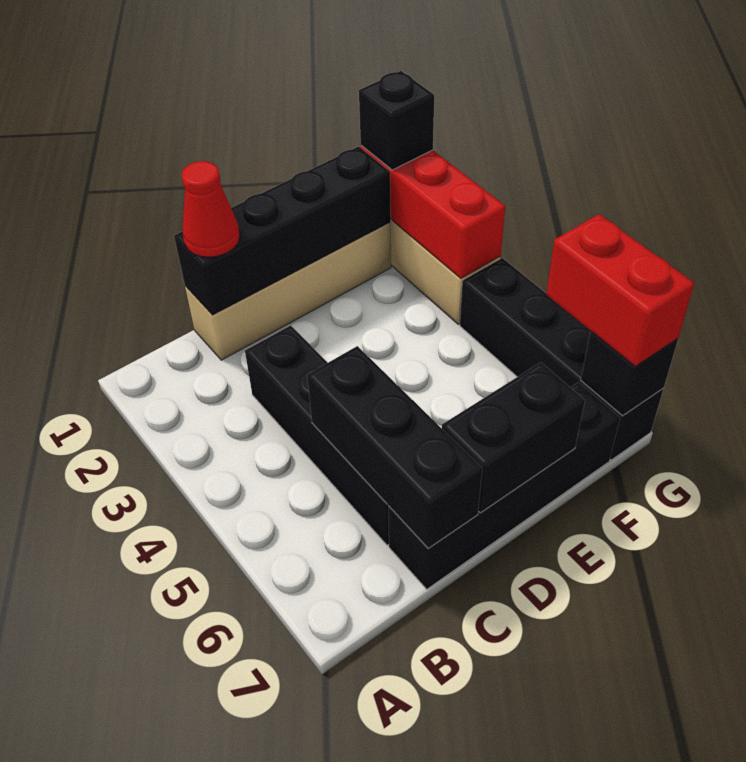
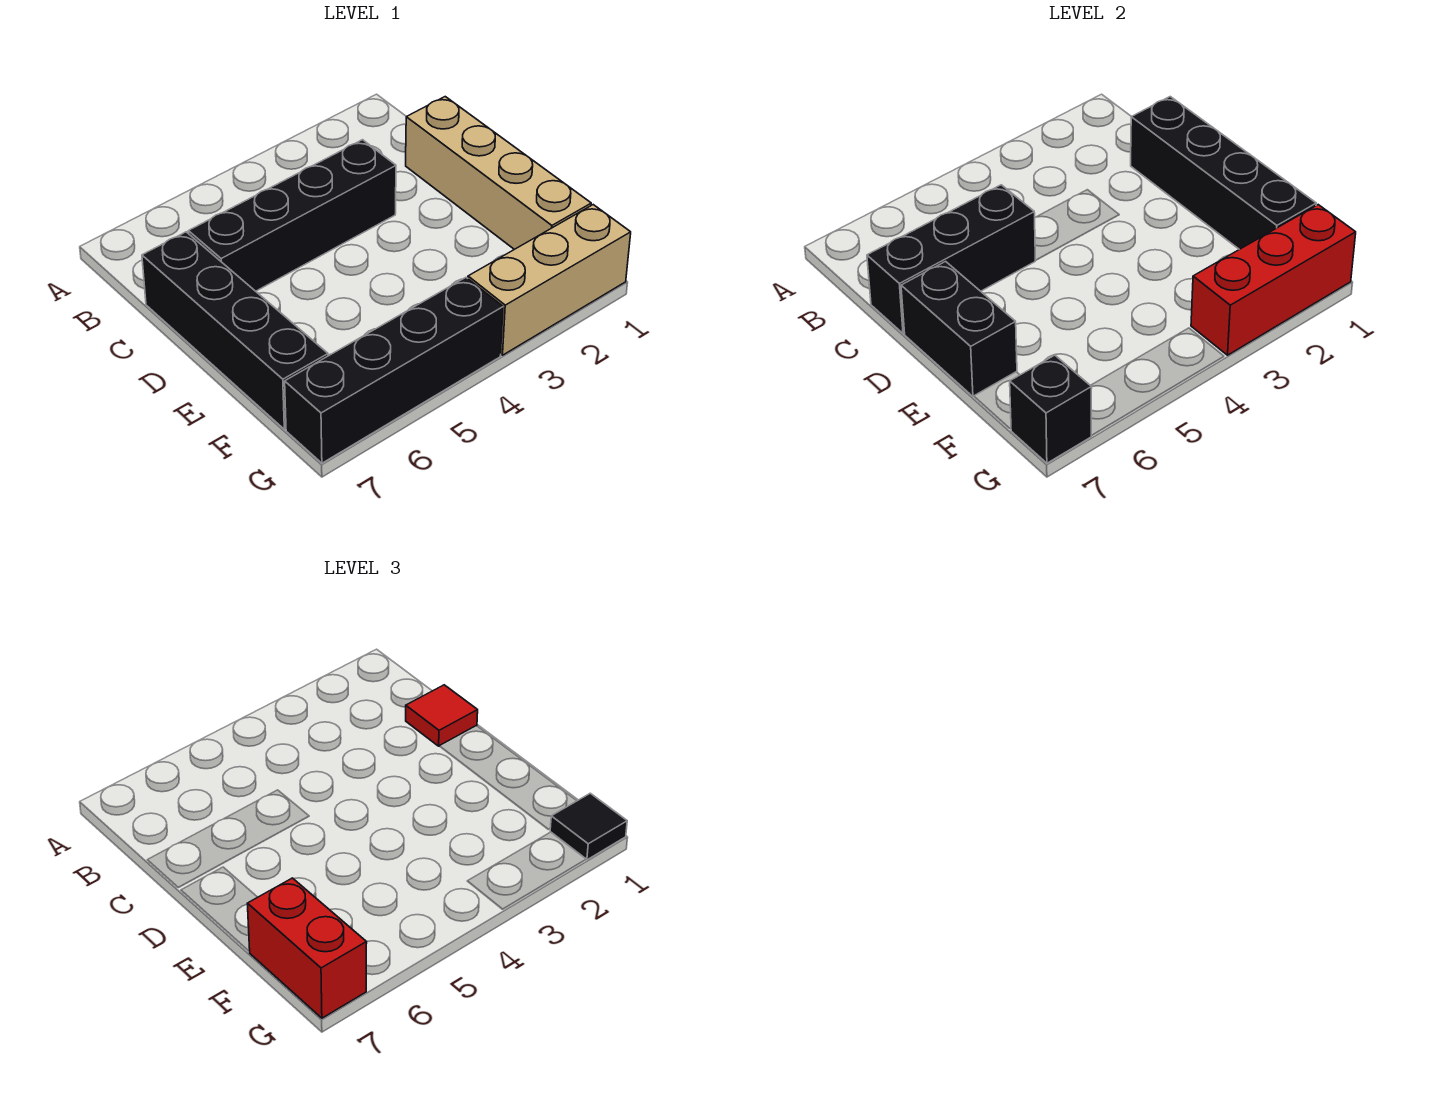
red 1x1 cone [182,161,240,257] -> red 1x1 tile [406,685,478,746]
black 1x1 brick [359,71,434,170] -> black 1x1 tile [550,793,627,860]
red 1x2 brick [546,214,694,366] -> red 1x2 brick turned to [247,878,367,1018]

